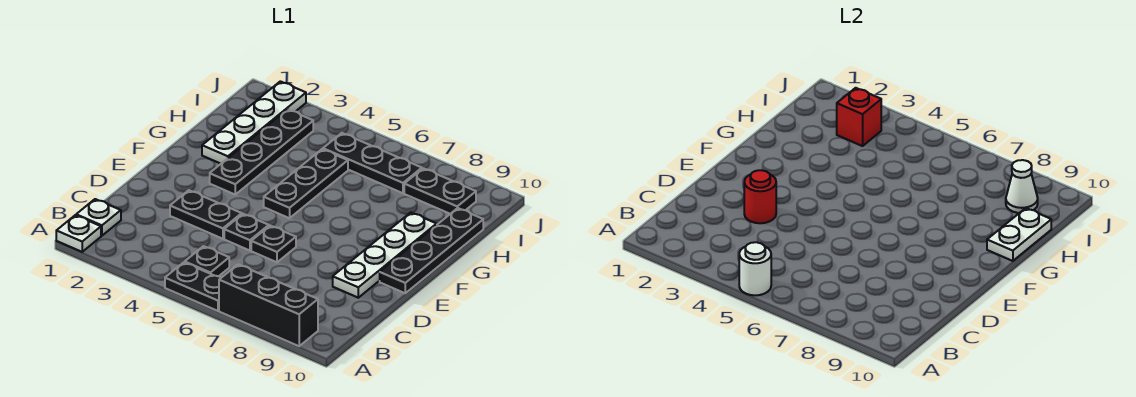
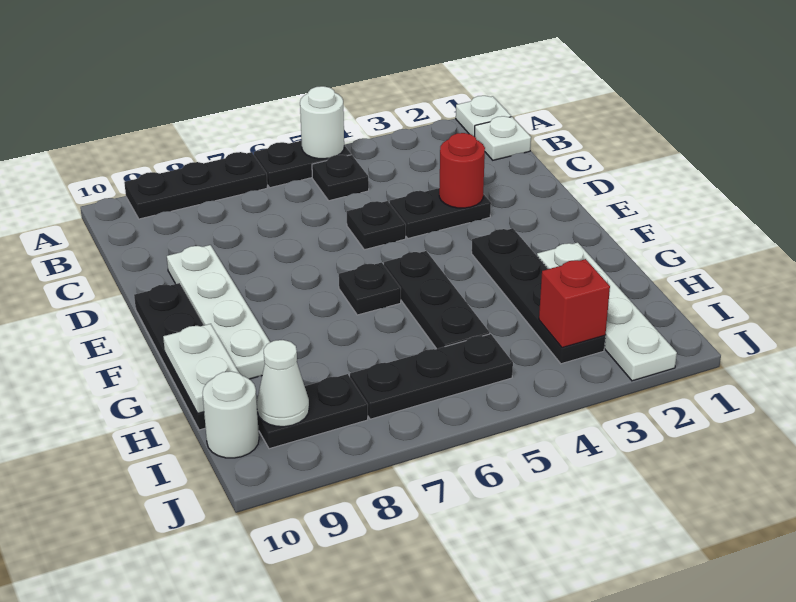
black 1x3 brick [219,264,318,346] -> black 1x3 plate [124,152,267,219]
black 1x1 plate [251,226,296,262] -> black 1x1 plate moved to [339,262,401,315]
none -> white 1x1 round brick [203,371,259,458]

